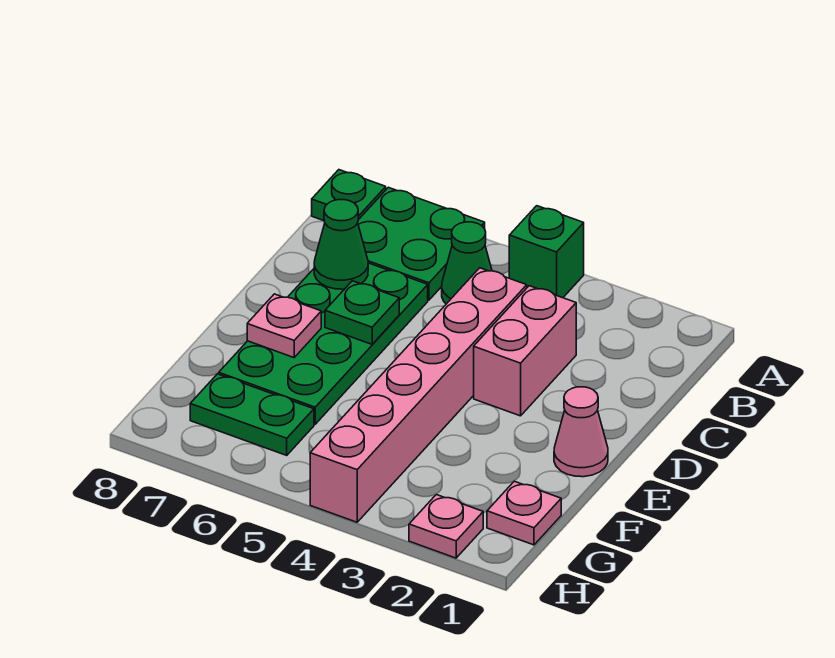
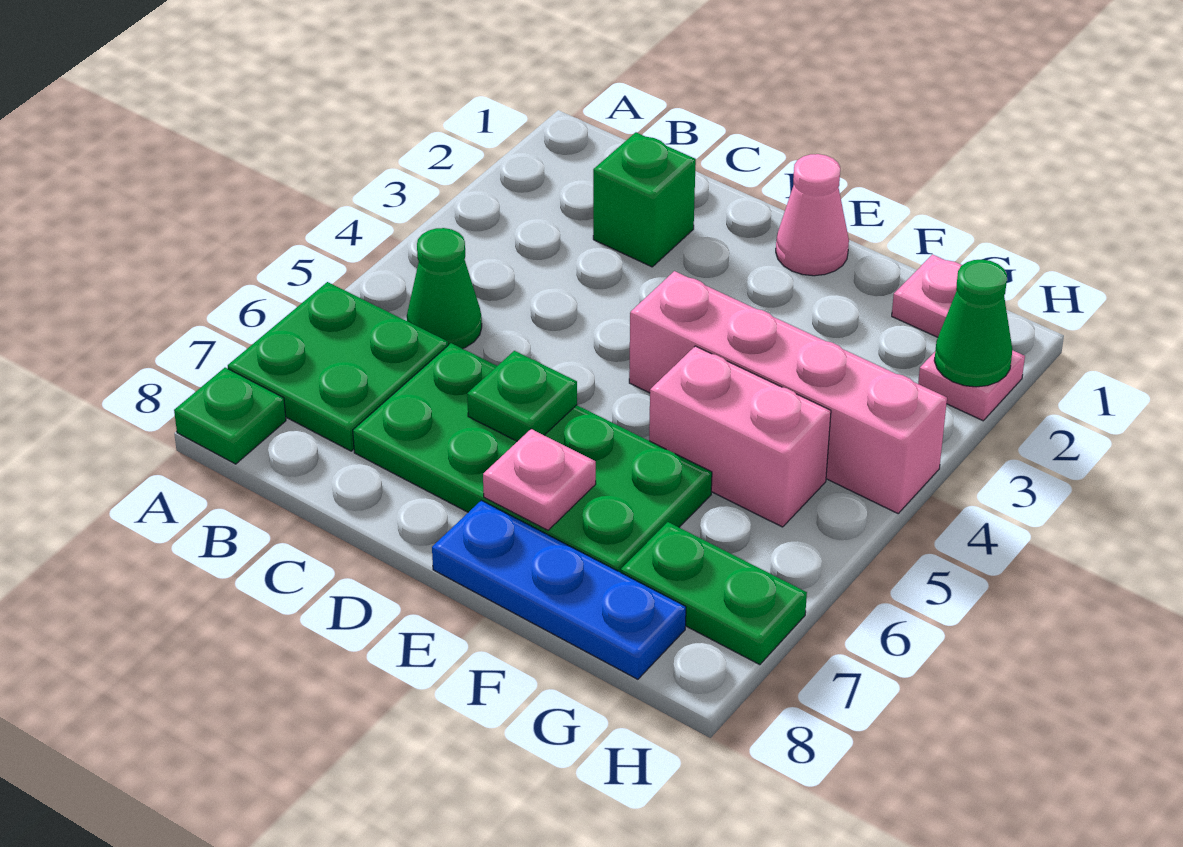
green 1x1 brick [509,206,584,298] -> green 1x1 brick moved to [593,132,696,267]
pink 1x2 brick [474,286,576,416] -> pink 1x2 brick moved to [649,346,831,527]
pink 1x6 brick [310,268,527,522] -> pink 1x4 brick [629,271,947,513]
green 1x1 cone [314,200,368,289] -> green 1x1 cone moved to [934,260,1012,387]
none -> blue 1x3 plate [432,500,686,679]
green 1x2 plate [190,374,314,455] -> green 1x2 plate turned to [621,522,807,665]

